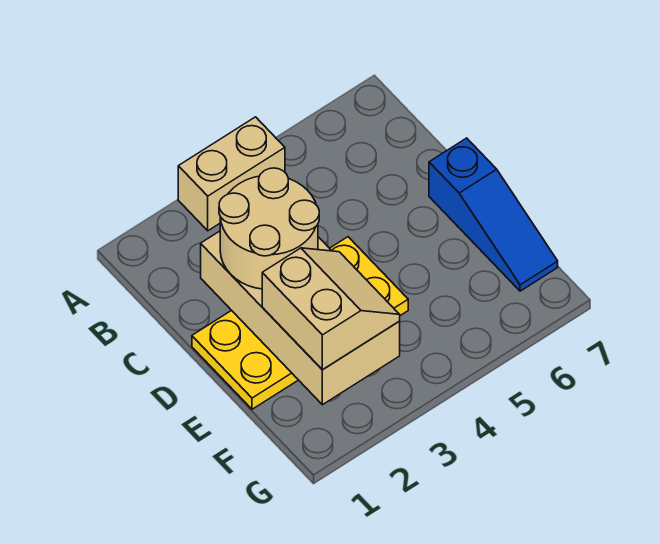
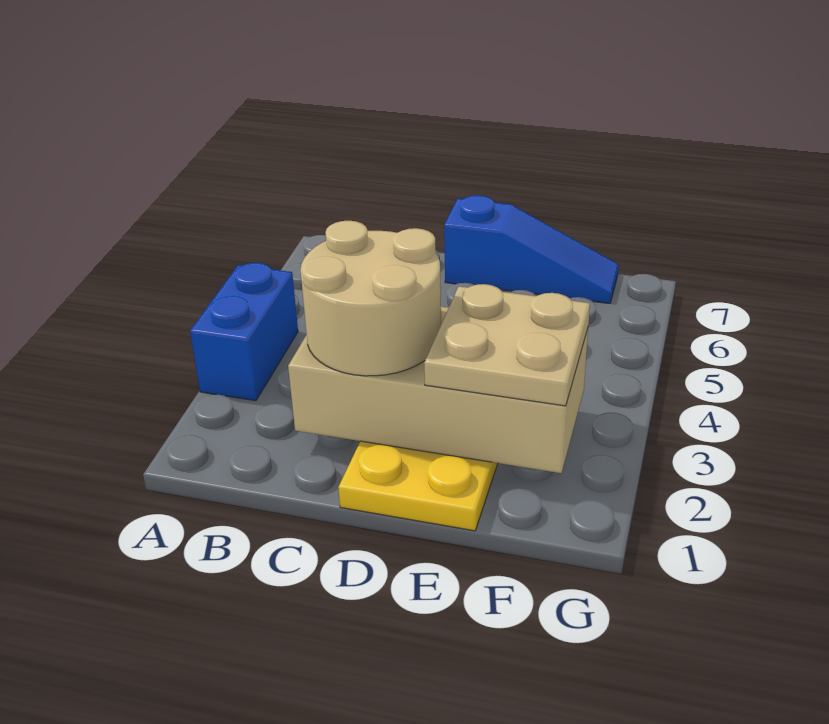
tan 1x2 brick [178,117,285,231] -> blue 1x2 brick [190,263,298,401]
tan 2x2 slope [262,248,400,370] -> tan 2x2 plate [424,284,590,406]

